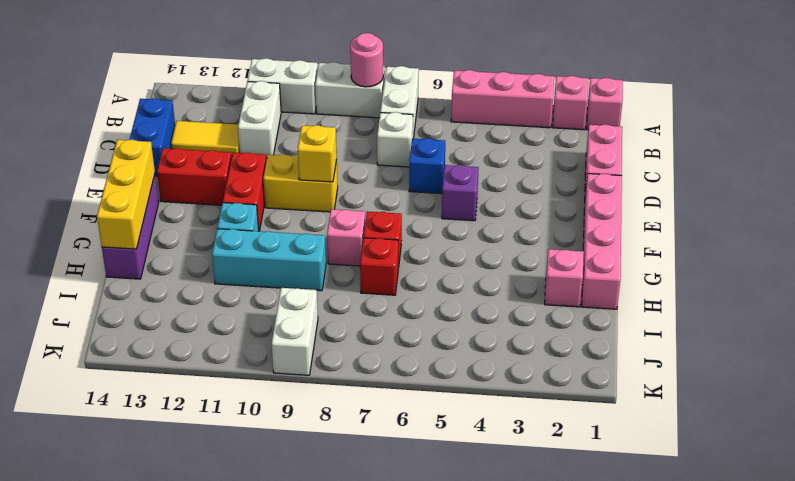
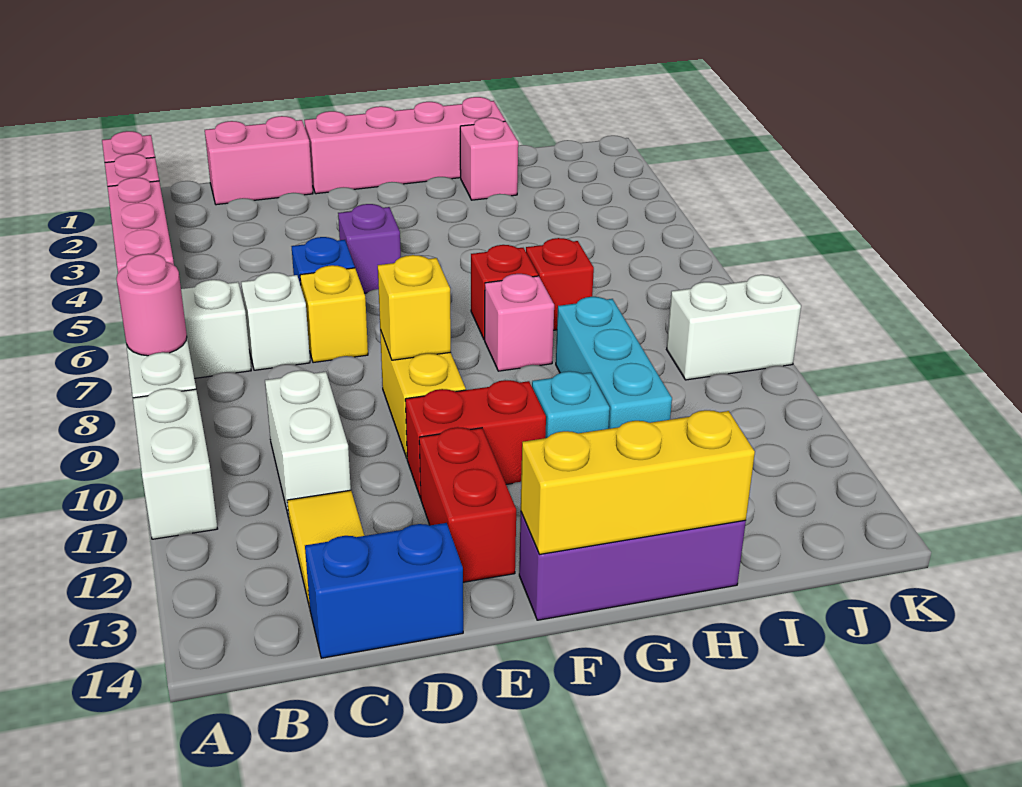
white 1x2 brick [238,81,281,158] -> white 1x2 brick turned to [265,371,351,517]
none -> yellow 1x1 brick [300,265,368,363]

